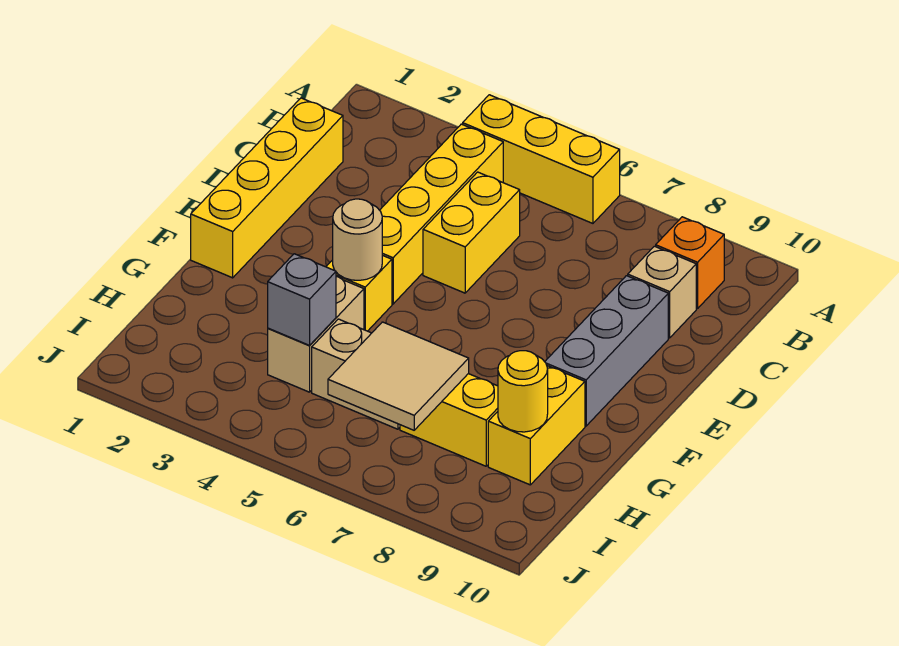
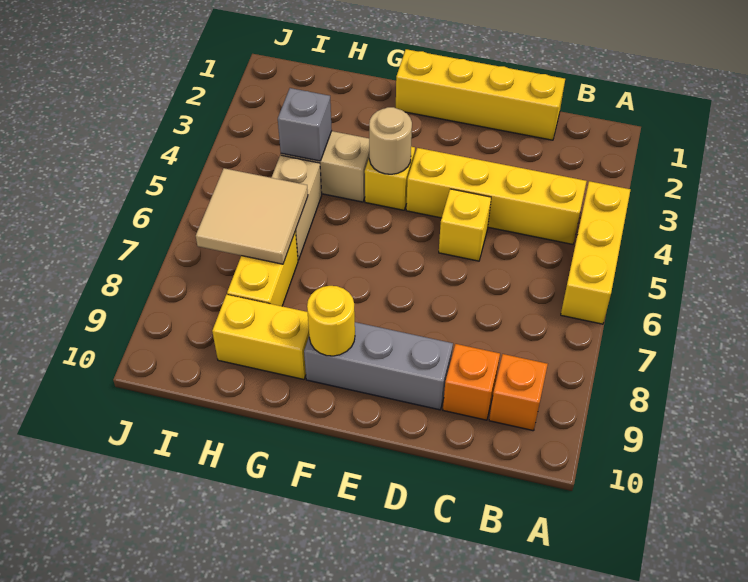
yellow 1x2 brick [423,172,520,293] -> yellow 1x1 brick [439,189,491,261]
tan 1x1 brick [628,246,696,338] -> orange 1x1 brick [443,344,500,420]
yellow 1x1 round brick [498,351,548,432] -> yellow 1x1 round brick moved to [307,286,355,356]

